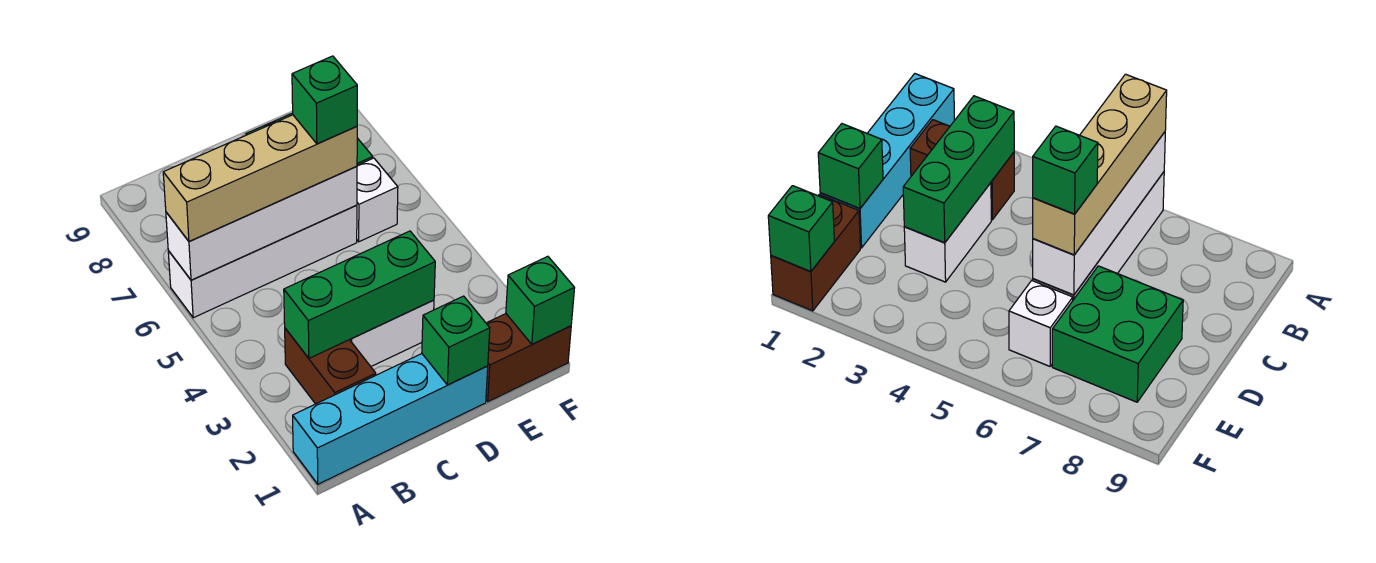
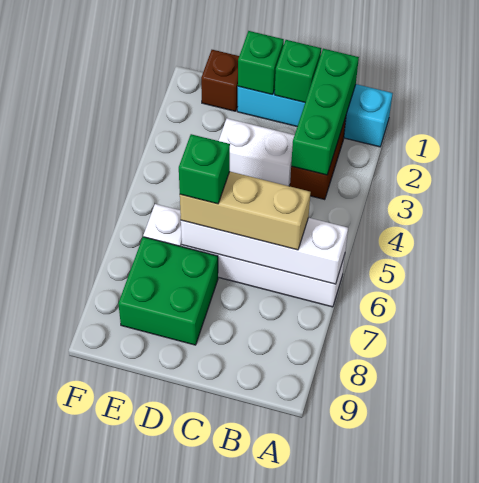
tan 1x4 brick [163,115,357,242] -> tan 1x3 brick [180,172,311,250]
green 1x3 brick [284,231,435,358] -> green 1x3 brick turned to [291,49,359,175]
brown 1x2 brick [486,314,571,402] -> brown 1x1 brick [201,50,239,111]
green 1x1 brick [506,256,574,344] -> green 1x1 brick moved to [275,40,321,102]

